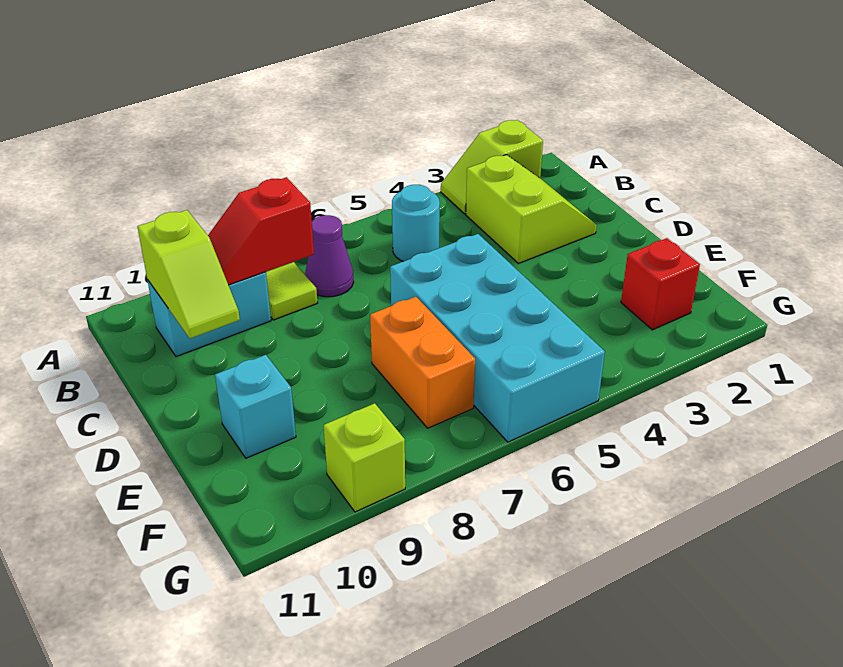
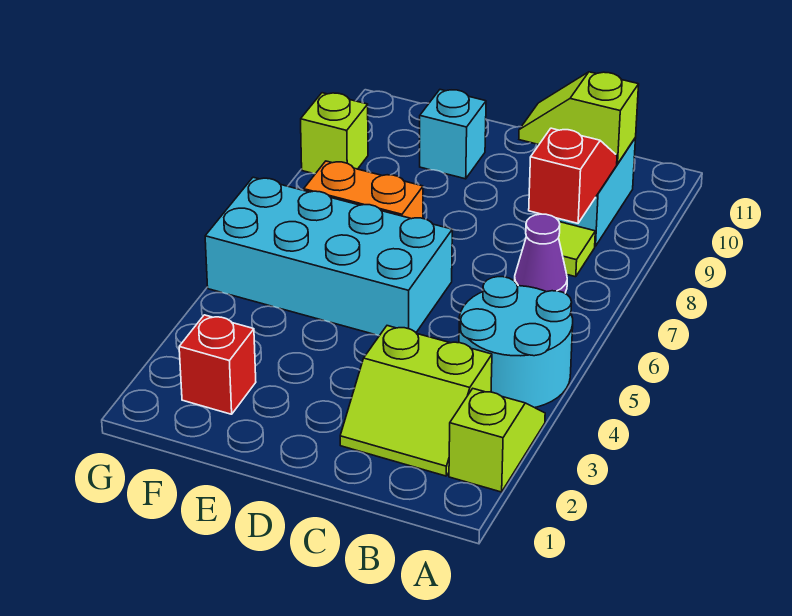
cyan 1x1 round brick [392,185,440,261] -> cyan 2x2 round brick [459,277,573,408]

